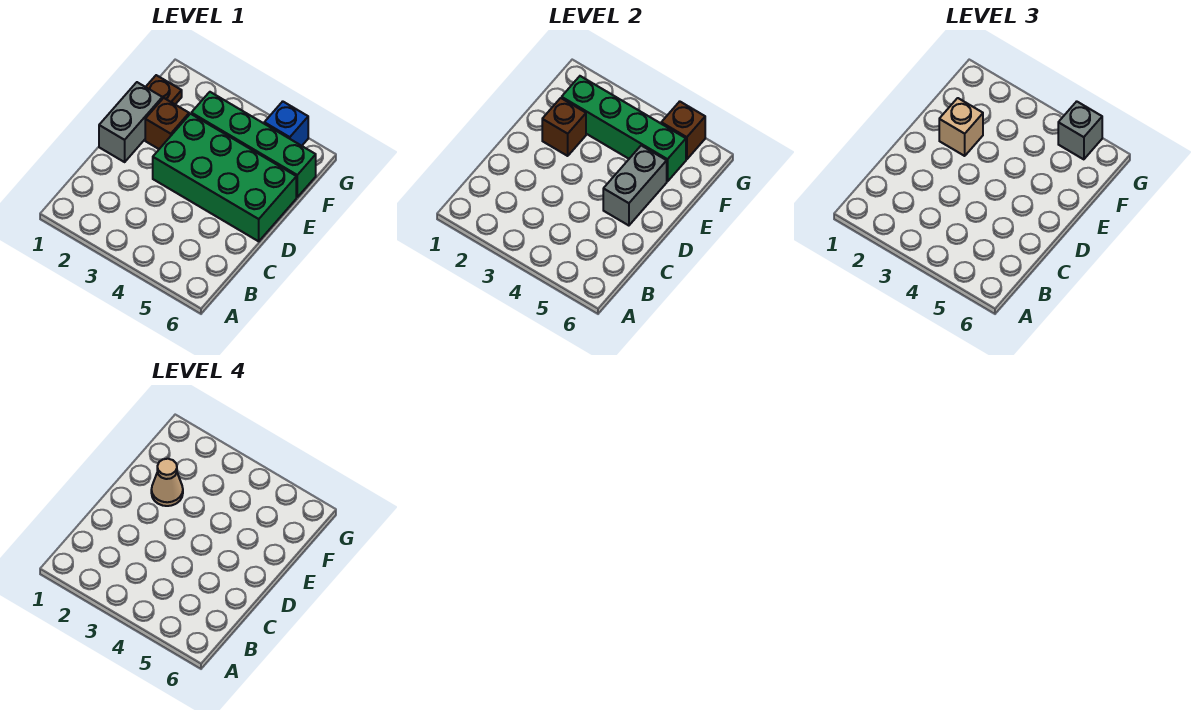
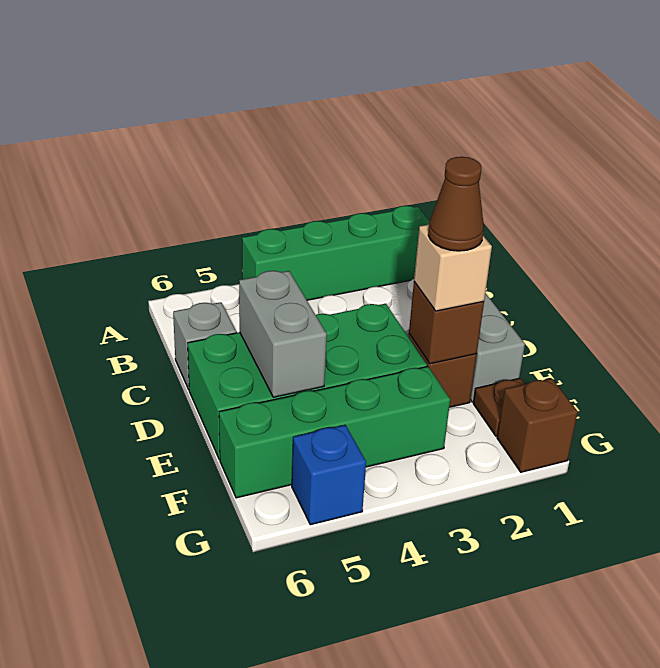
tan 1x1 cone [151,459,183,506] -> brown 1x1 cone [428,157,484,251]
green 1x4 brick [562,76,686,181] -> green 1x4 brick moved to [242,206,430,300]
brown 1x1 brick [661,101,705,159] -> brown 1x1 brick moved to [497,378,578,472]
grey 1x1 brick [1058,101,1102,159] -> grey 1x1 brick moved to [173,302,236,389]

